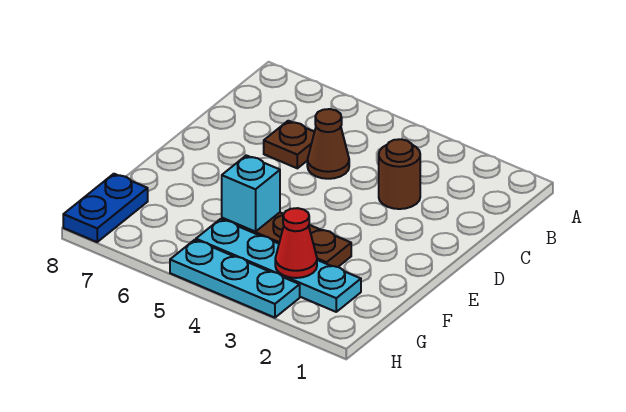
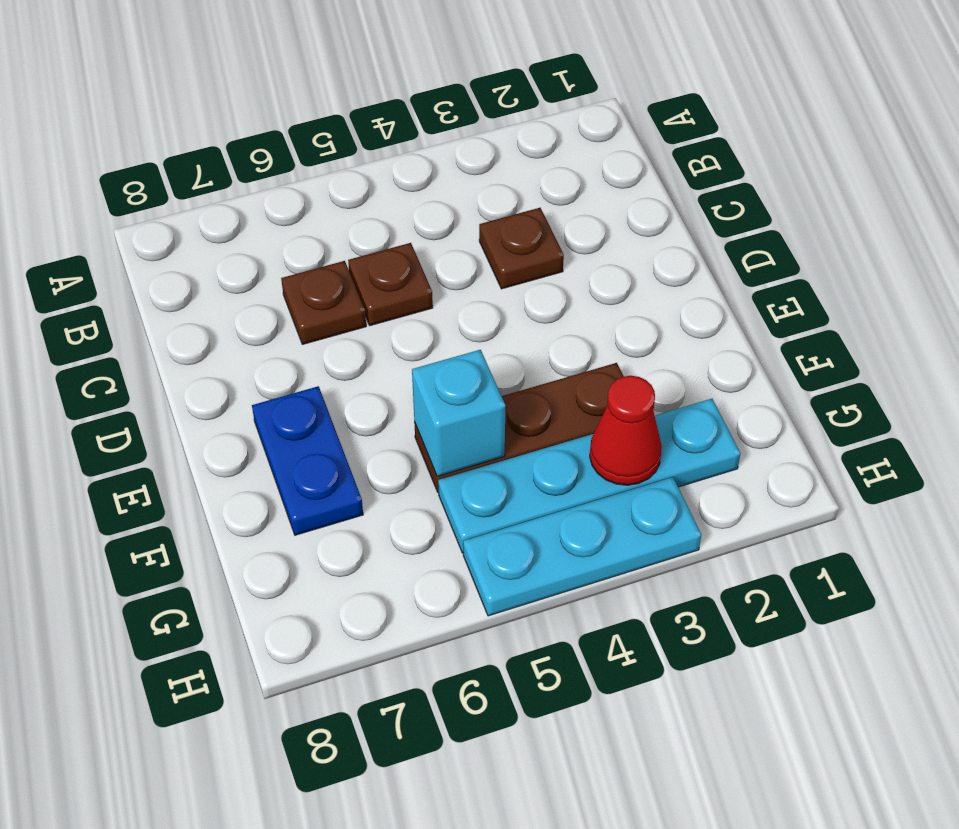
brown 1x1 round brick [379,139,420,209] -> brown 1x1 plate [479,208,564,289]
brown 1x1 cone [307,109,349,179] -> brown 1x1 plate [348,243,433,326]
blue 1x2 plate [63,174,148,242] -> blue 1x2 plate moved to [252,386,363,535]

